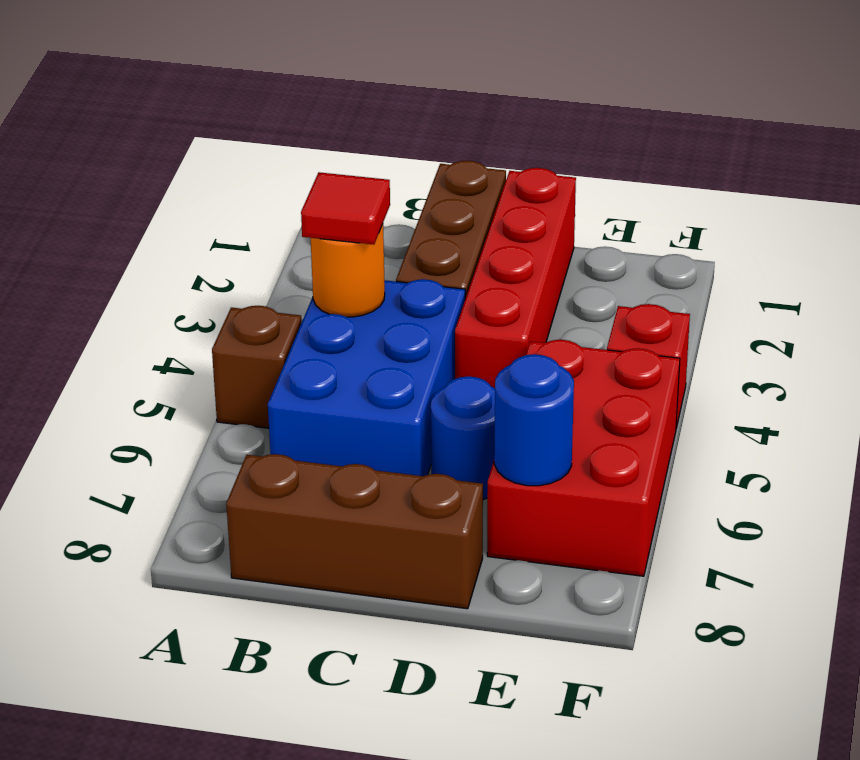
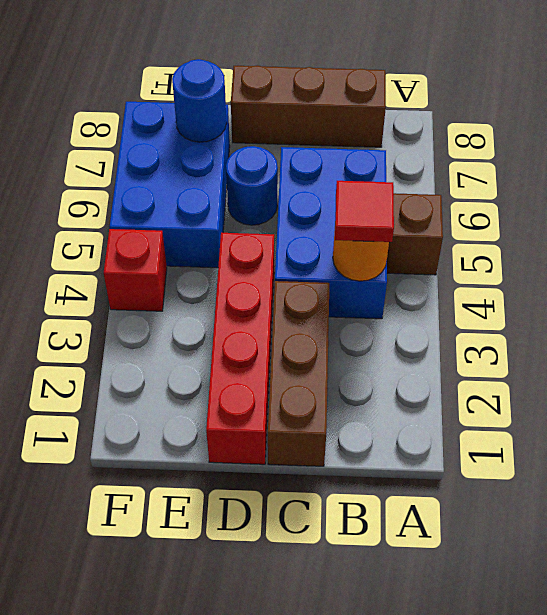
red 2x3 brick [487,340,680,576] -> blue 2x3 brick [110,102,230,268]

